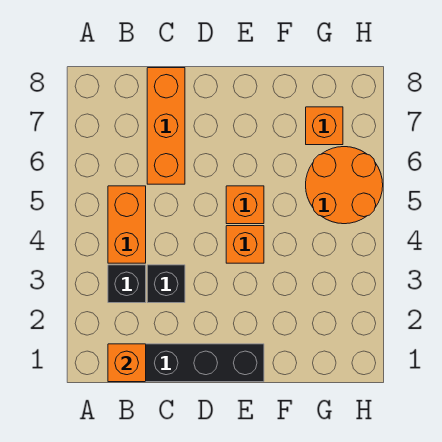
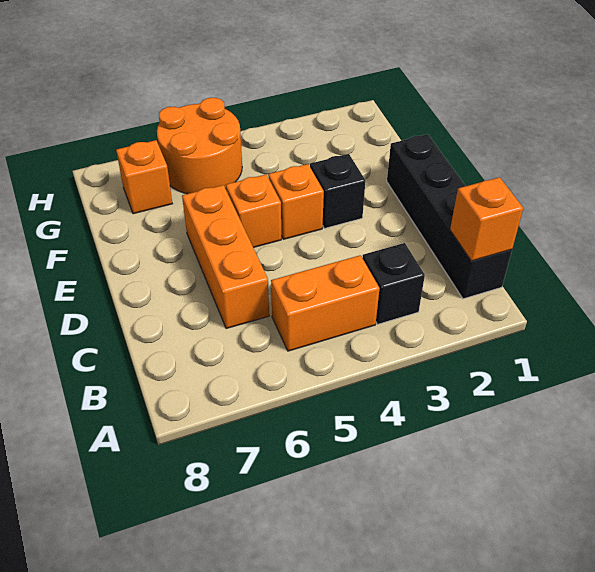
black 1x1 brick [147,265,185,303] -> black 1x1 brick moved to [310,154,366,228]
orange 1x3 brick [147,68,185,184] -> orange 1x3 brick turned to [182,185,269,329]

